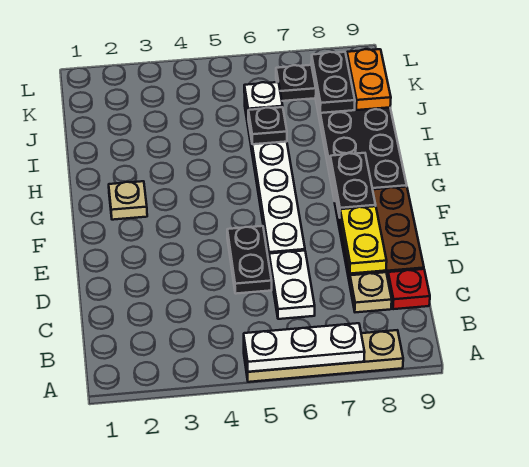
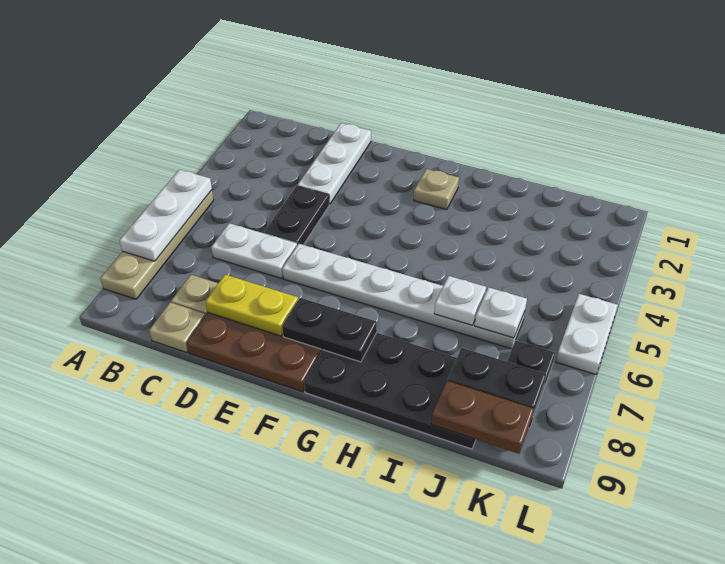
red 1x1 plate [388,269,430,309] -> tan 1x1 plate [149,302,205,353]
none -> white 1x3 plate [297,123,371,204]
black 1x2 plate [227,226,272,294] -> black 1x2 plate turned to [264,186,329,245]
black 1x1 plate [248,107,287,144] -> white 1x1 plate [434,276,486,325]
orange 1x2 plate [347,49,391,110] -> brown 1x2 plate [431,381,534,454]
none -> white 1x2 plate [556,294,618,374]

